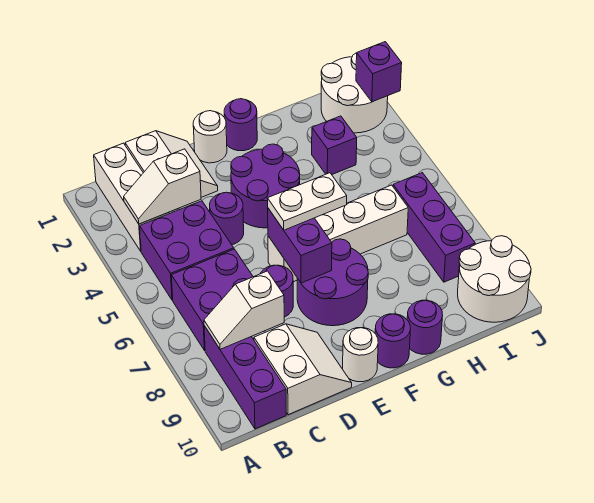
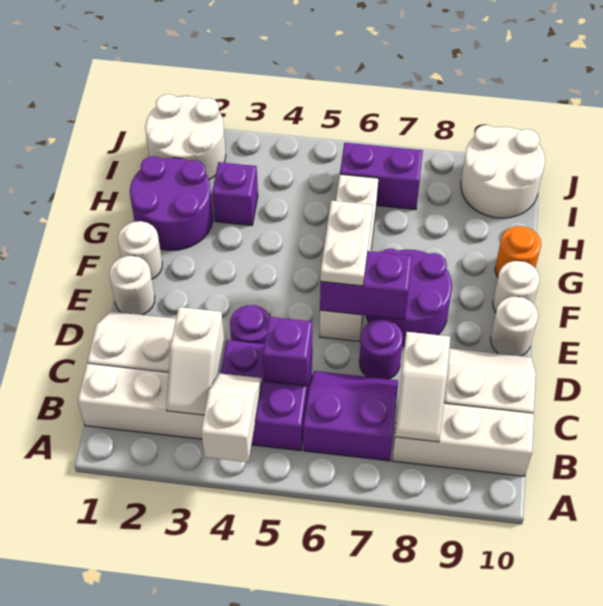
none -> white 1x2 slope [201,373,262,462]
purple 2x2 brick [171,249,253,351] -> purple 2x2 slope [303,371,398,461]
purple 1x3 brick [204,326,286,429] -> white 1x3 brick [392,404,534,476]
purple 2x2 round brick [231,144,300,228] -> purple 2x2 round brick moved to [130,156,213,250]
purple 1x1 round brick [224,99,257,151] -> white 1x1 round brick [118,221,162,279]
purple 1x1 round brick [375,314,411,368] -> white 1x1 round brick [493,261,540,312]
purple 1x1 round brick [407,300,443,354] -> orange 1x1 round brick [495,226,541,277]
purple 1x3 brick [393,173,475,282] -> purple 1x2 brick [340,143,423,210]
purple 1x1 brick [356,42,402,102] -> purple 1x1 brick moved to [263,317,312,386]

